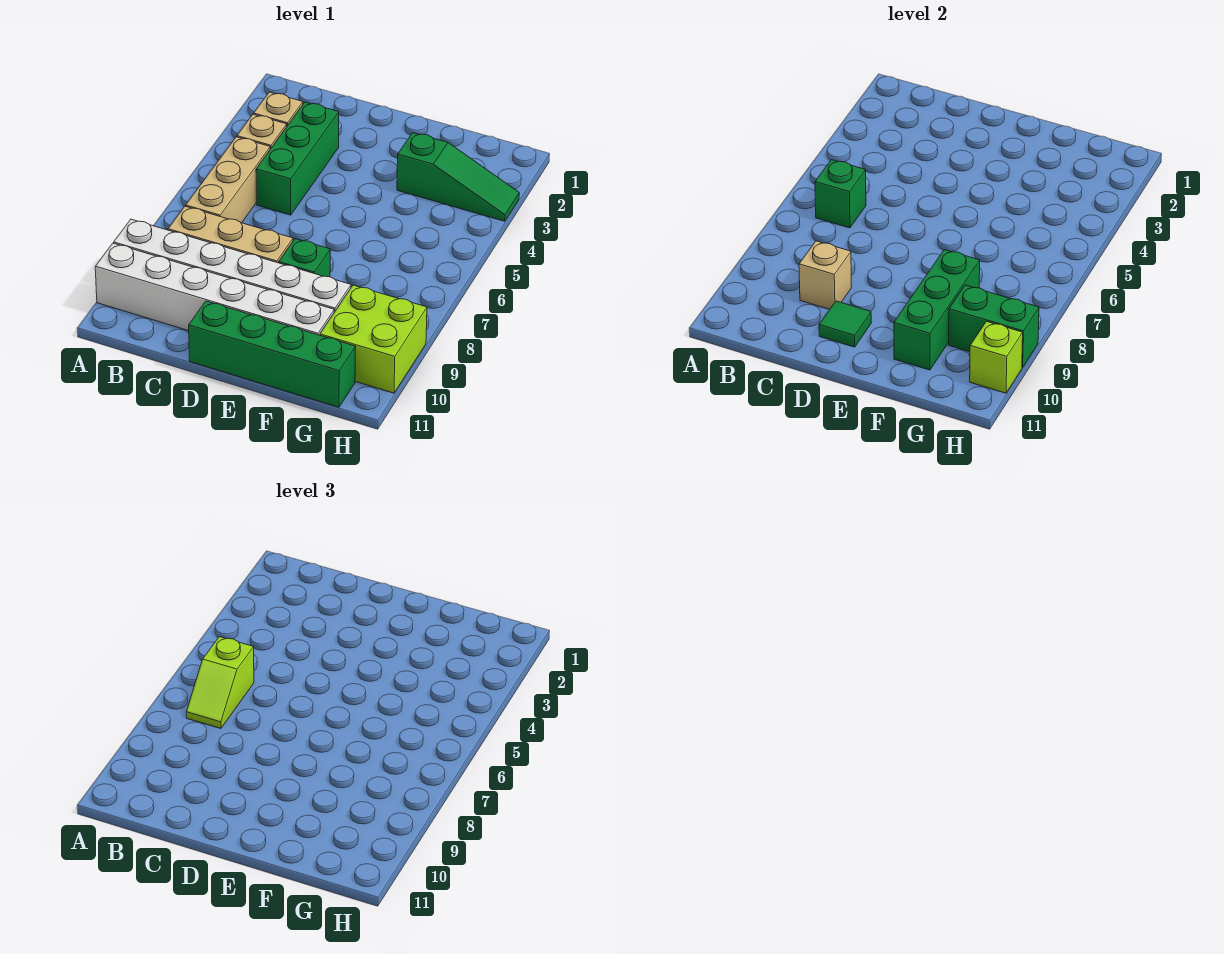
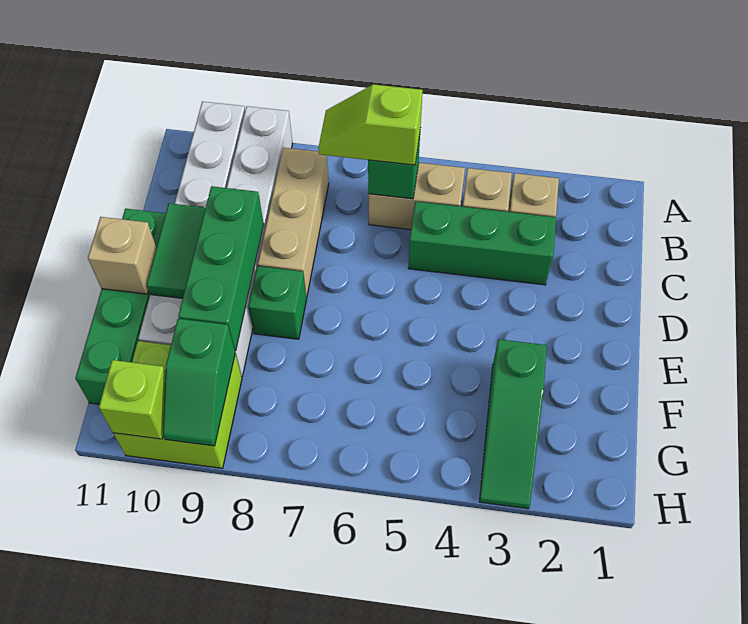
tan 1x3 brick [186,137,270,223] -> tan 1x2 brick [368,163,465,230]
tan 1x1 brick [799,241,852,309] -> tan 1x1 brick moved to [88,217,156,294]
green 1x1 tile [819,301,871,347] -> green 1x2 tile [147,203,206,298]
green 1x3 brick [894,250,980,370] -> green 1x3 brick turned to [178,186,264,351]
green 1x2 brick [949,285,1039,368] -> green 1x2 slope [163,319,235,446]

